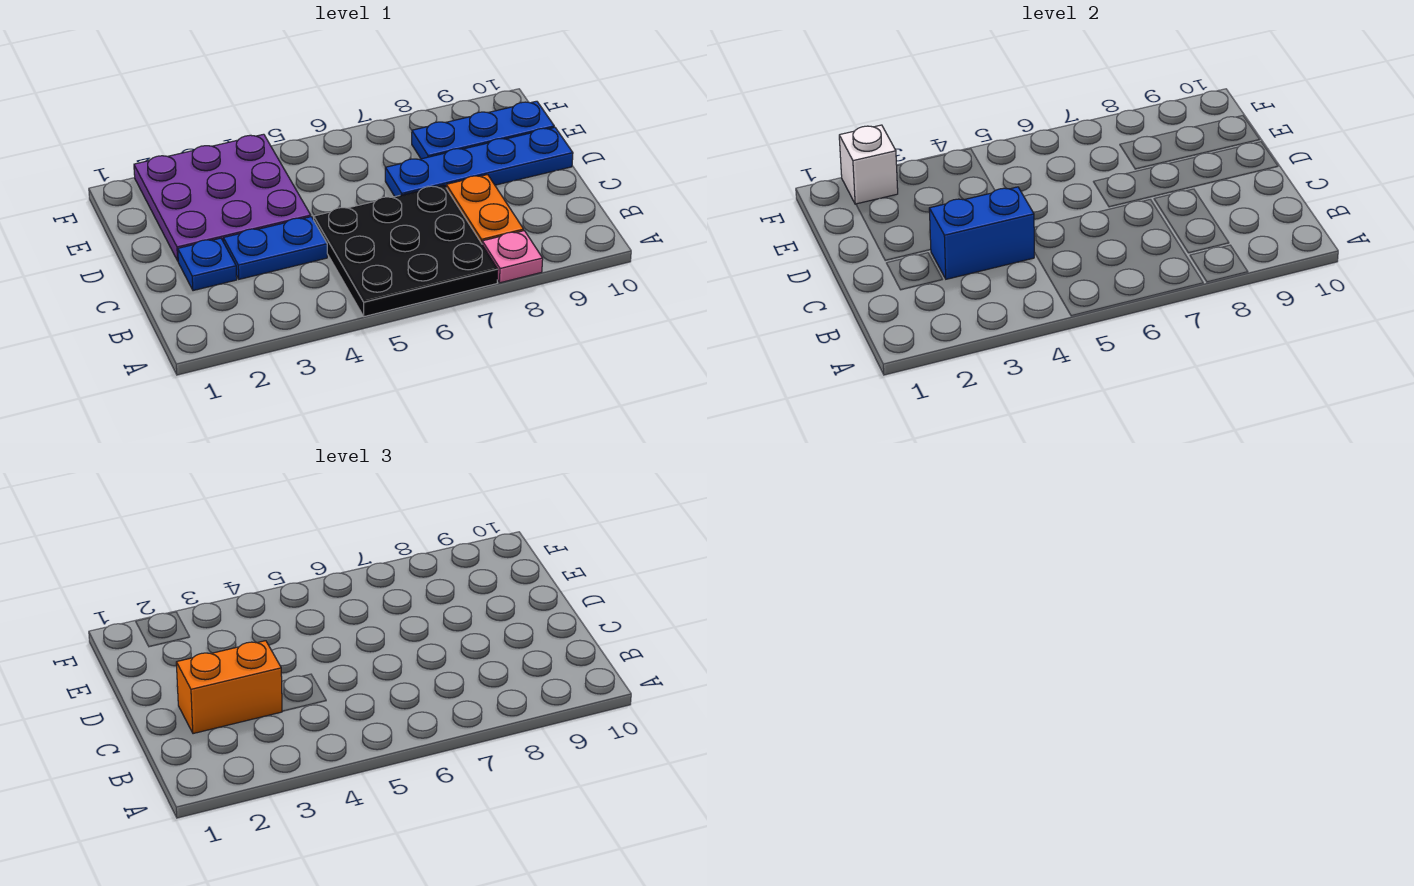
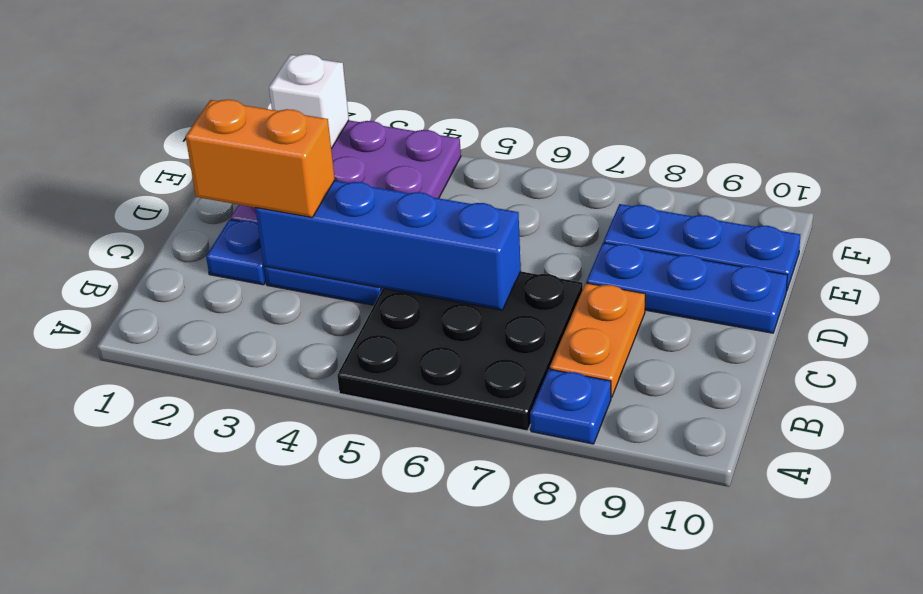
pink 1x1 plate [482,231,543,283] -> blue 1x1 plate [530,369,611,444]
blue 1x2 brick [929,187,1034,279] -> blue 1x4 brick [255,181,521,310]
blue 1x4 plate [385,127,573,197] -> blue 1x3 plate [586,243,787,333]

